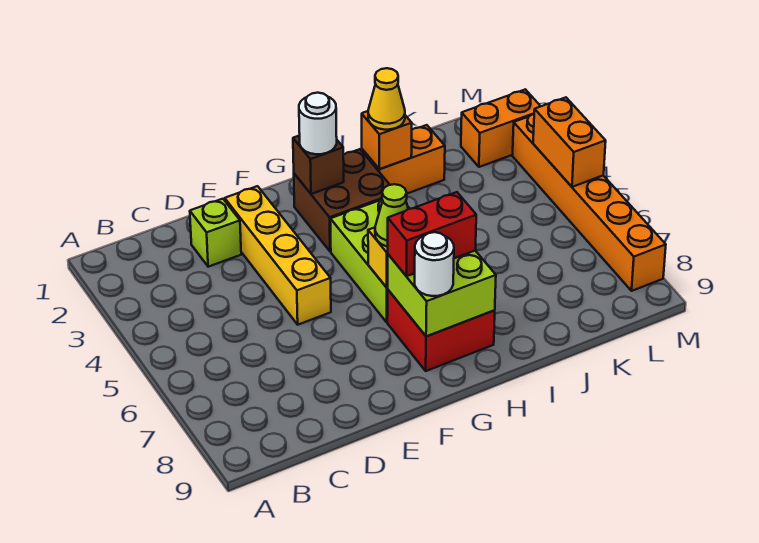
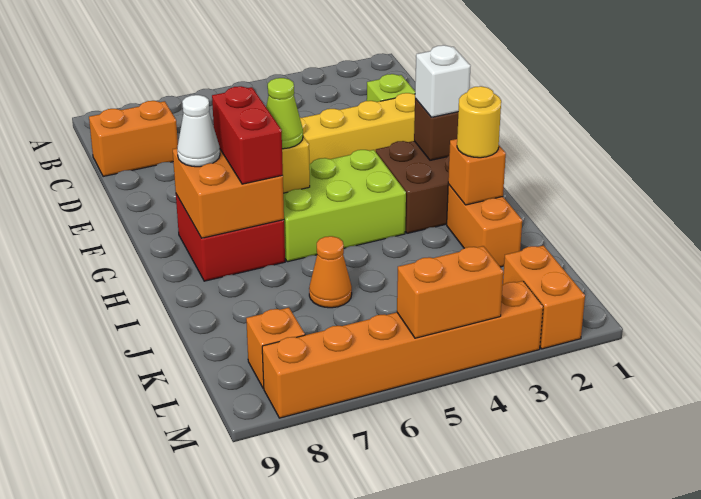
none -> orange 1x2 brick [89,101,178,177]
white 1x1 round brick [299,93,337,154] -> white 1x1 brick [415,45,470,117]
lime 2x2 brick [387,251,496,336] -> orange 2x2 brick [173,148,284,238]
white 1x1 round brick [415,232,454,296] -> white 1x1 cone [177,95,220,167]
yellow 1x1 cone [368,68,405,130] -> yellow 1x1 round brick [457,86,501,158]
none -> orange 1x1 cone [309,236,352,308]
none -> orange 1x1 brick [246,308,305,389]

